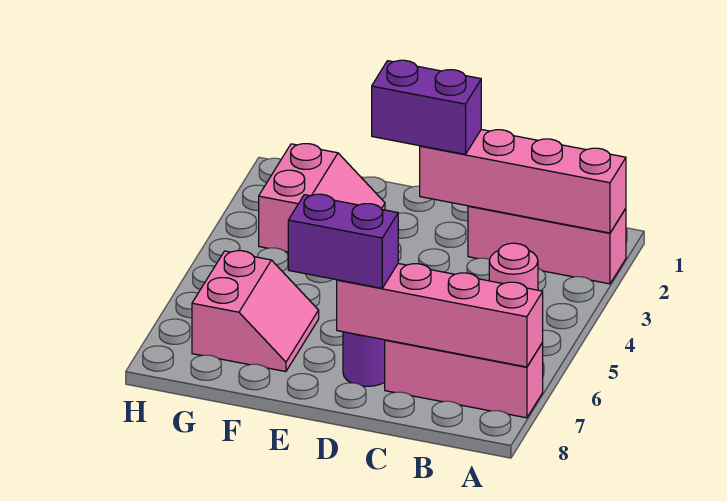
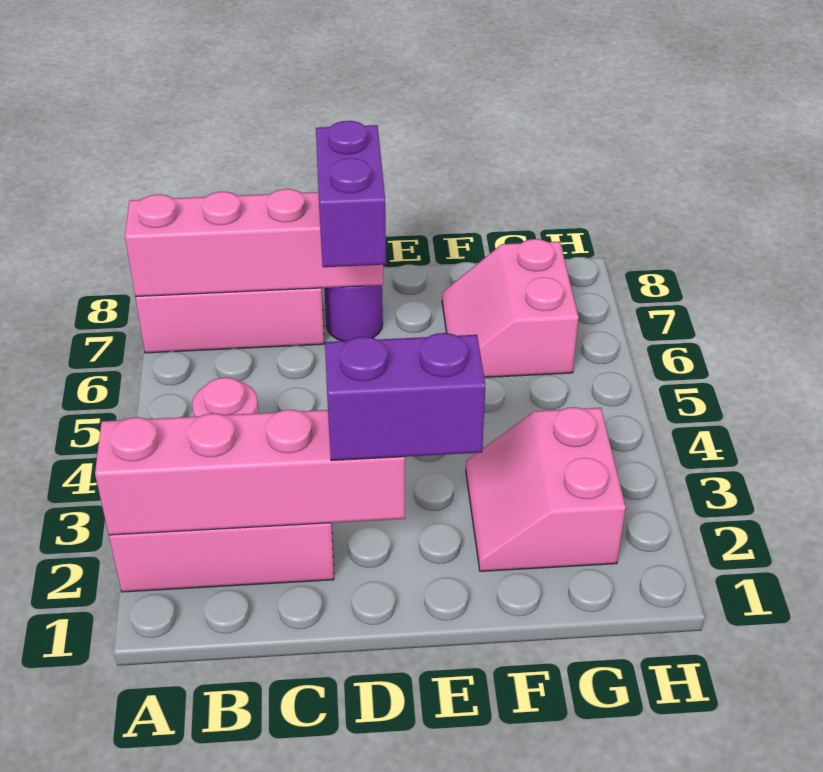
purple 1x2 brick [288,194,398,288] -> purple 1x2 brick turned to [316,121,386,267]

